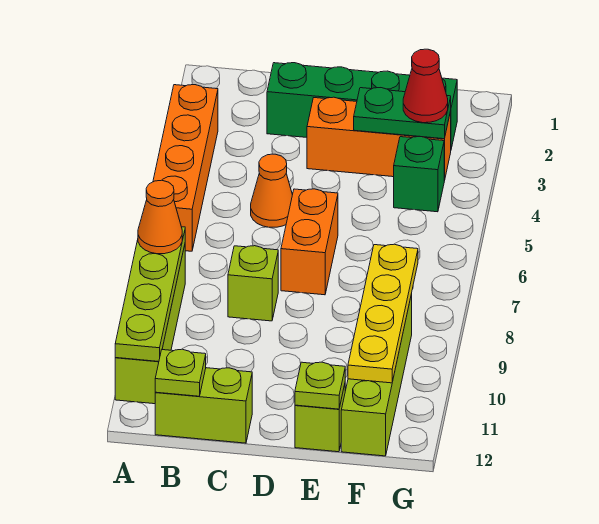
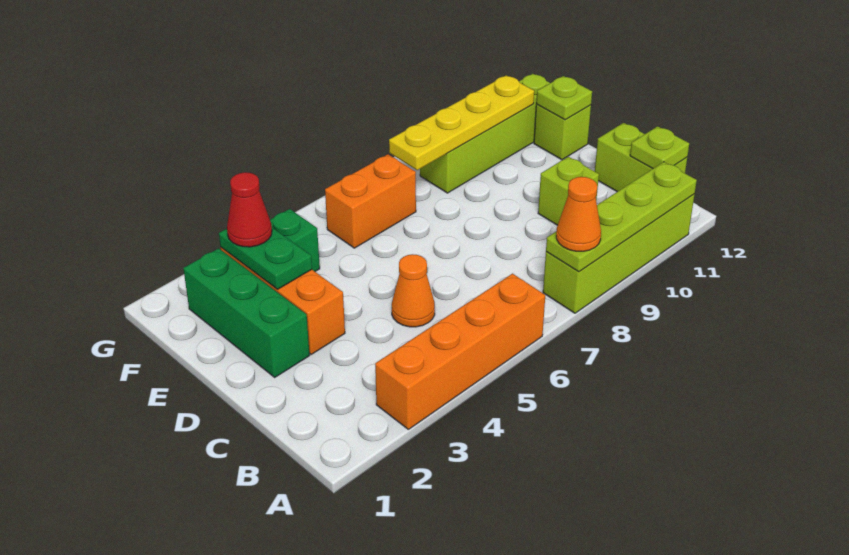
green 1x4 brick [267,63,457,149] -> green 1x3 brick [183,248,310,377]
lime 1x1 brick [228,246,278,321] -> lime 1x1 brick moved to [538,157,599,225]
orange 1x2 brick [281,189,338,295] -> orange 1x2 brick moved to [325,154,416,248]

